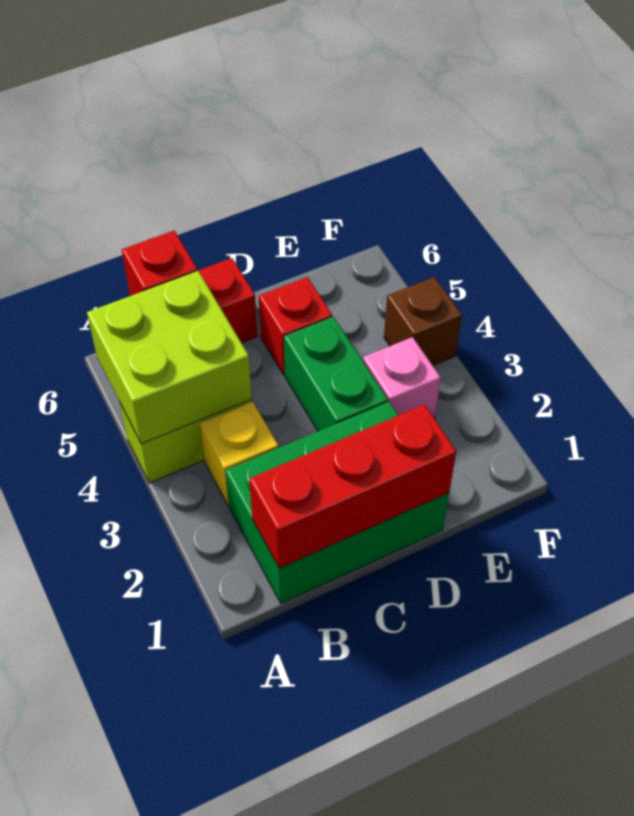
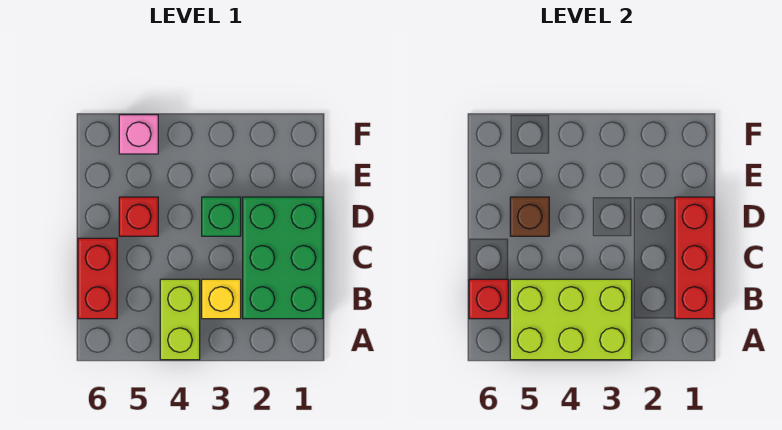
lime 2x2 brick [87,271,252,444] -> lime 2x3 brick [510,279,632,360]
green 1x2 brick [284,317,388,431] -> green 1x1 brick [202,197,241,236]
pink 1x1 brick [363,337,441,418] -> pink 1x1 brick moved to [119,115,158,154]
brown 1x1 brick [384,277,462,365] -> brown 1x1 brick moved to [510,197,549,236]

